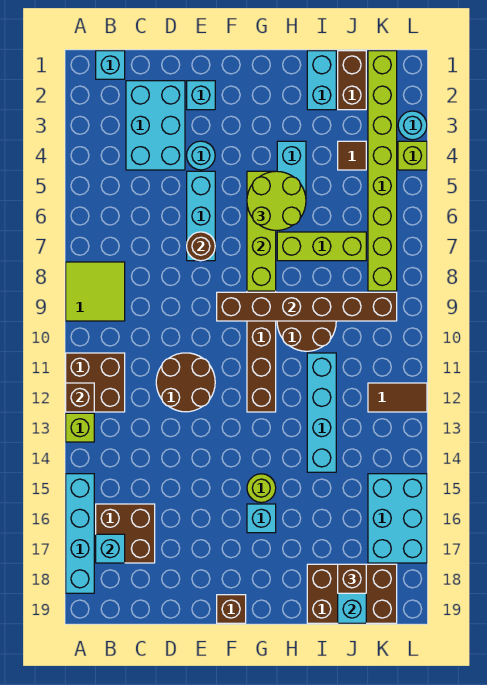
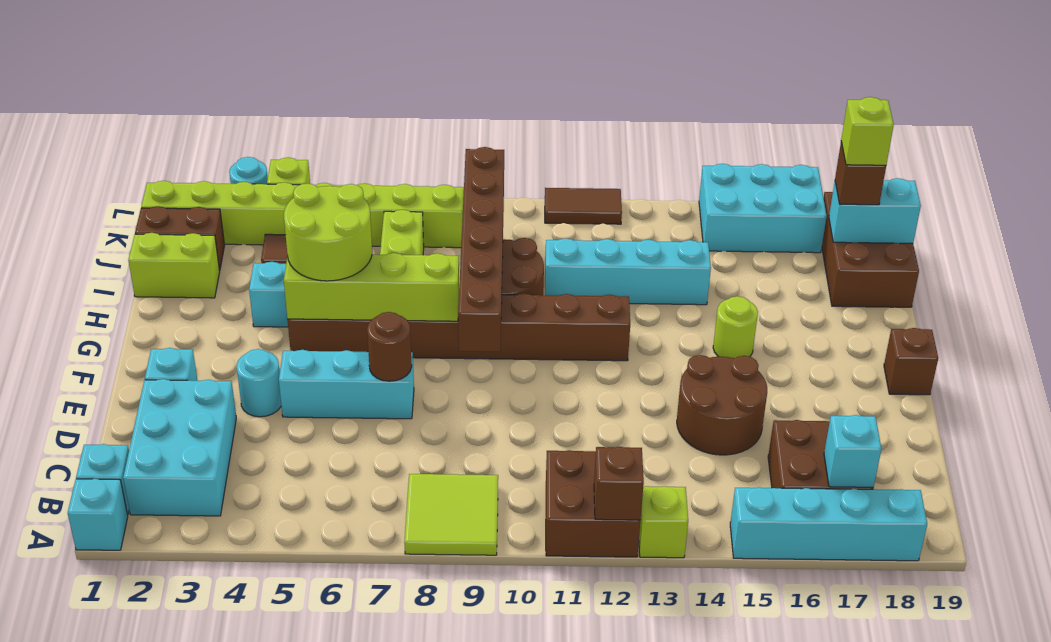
cyan 2x3 brick [126,81,185,170] -> cyan 2x3 brick turned to [123,379,236,516]
brown 2x2 round brick [156,353,215,412] -> brown 2x2 round brick moved to [677,355,767,455]
cyan 1x1 brick [247,504,276,533] -> cyan 1x1 brick moved to [68,479,128,550]
cyan 1x2 brick [307,51,336,110] -> lime 1x2 brick [128,233,220,298]
none -> lime 1x1 brick [841,97,894,165]
brown 1x2 tile [368,383,427,412] -> brown 1x2 tile turned to [545,188,622,224]

